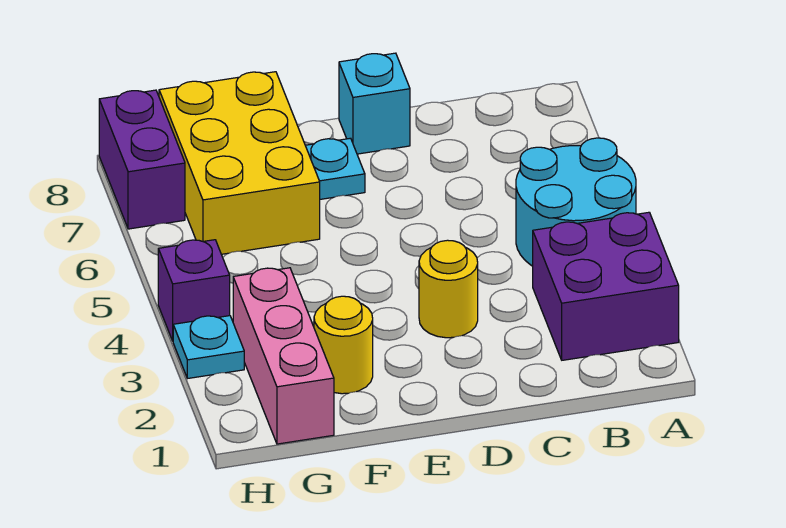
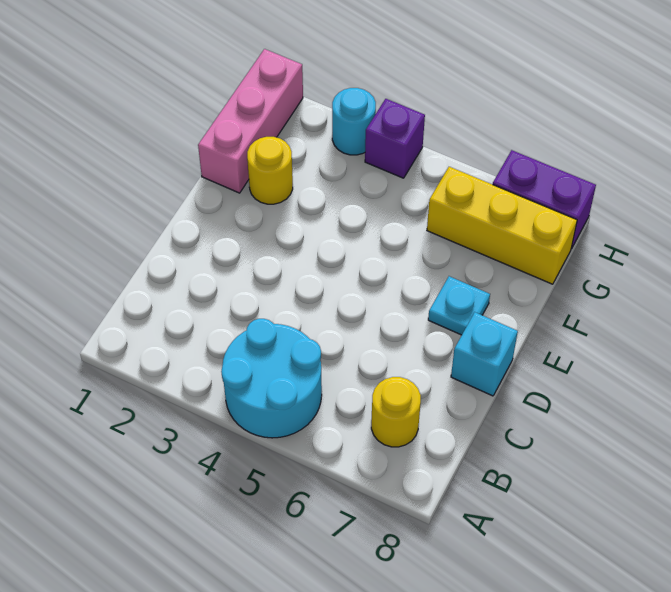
purple 2x2 brick [533,212,679,360] -> none
yellow 1x1 round brick [419,240,478,338] -> yellow 1x1 round brick moved to [371,377,421,447]
yellow 2x3 brick [159,72,320,254] -> yellow 1x3 brick [427,167,577,284]
pink 1x3 brick [233,268,334,444] -> pink 1x3 brick turned to [198,49,303,193]
cyan 1x1 plate [173,316,244,378] -> cyan 1x1 round brick [332,88,376,155]

